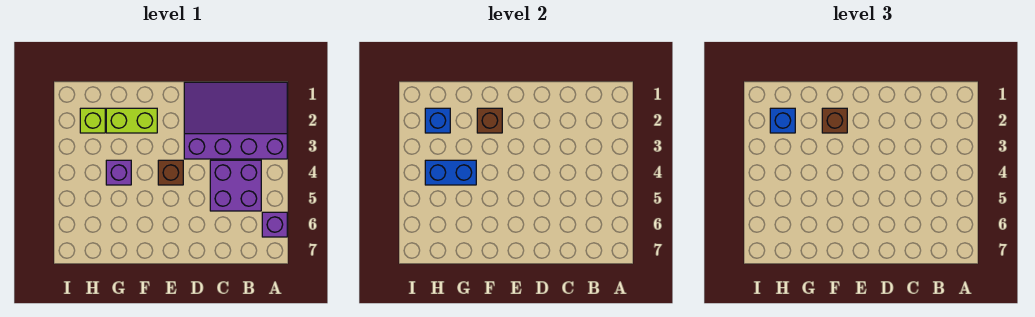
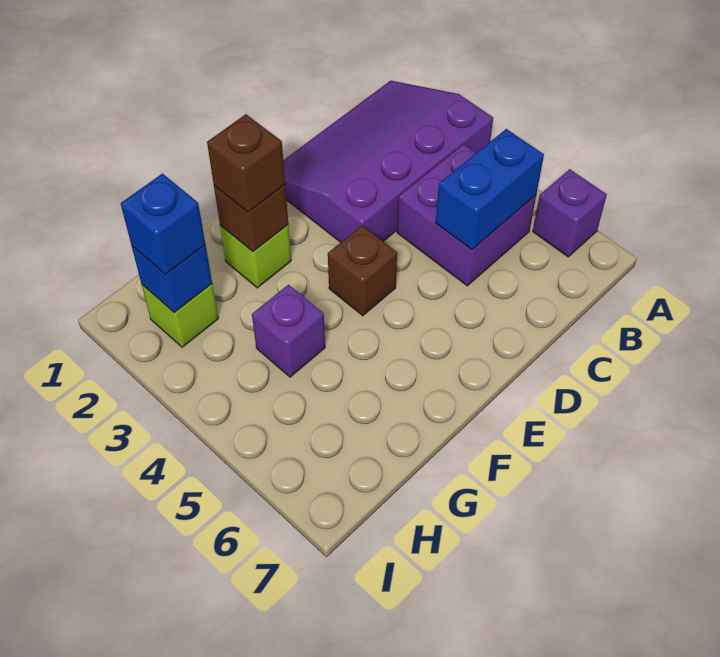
lime 1x2 brick [106,108,157,133] -> lime 1x1 brick [220,225,291,288]
blue 1x2 brick [425,160,476,185] -> blue 1x2 brick moved to [436,129,544,250]

